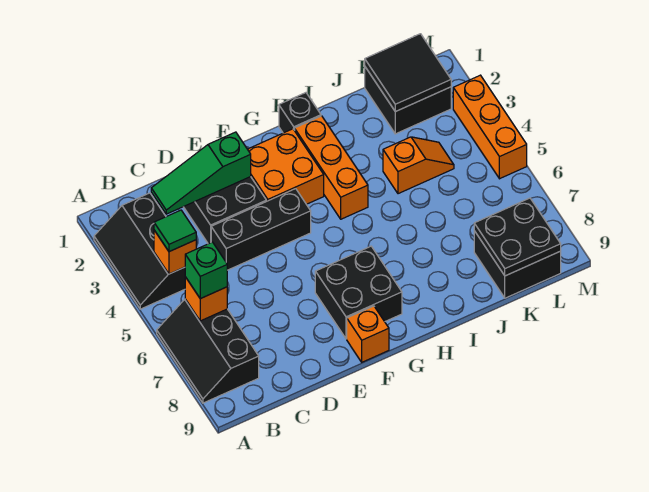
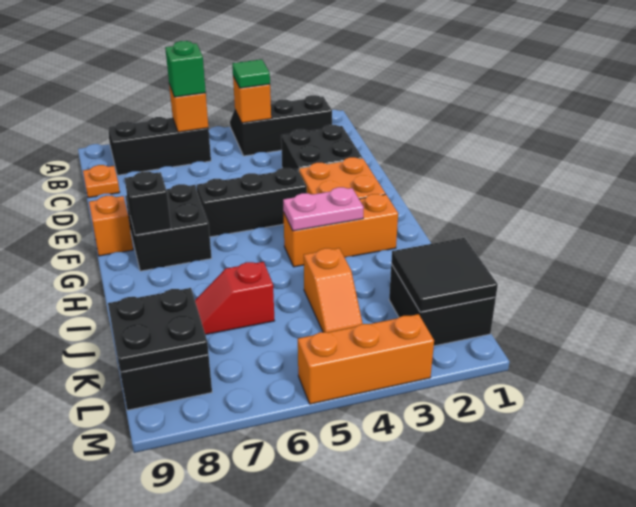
green 1x3 slope [151,132,251,214] -> none
none -> orange 1x1 plate [83,165,120,198]
black 1x3 brick [211,189,311,270] -> black 1x3 brick turned to [197,168,307,237]
black 1x1 brick [279,93,321,133] -> black 1x1 brick moved to [125,171,171,235]
none -> pink 1x2 plate [283,187,364,231]
none -> red 1x2 slope [195,262,274,335]

